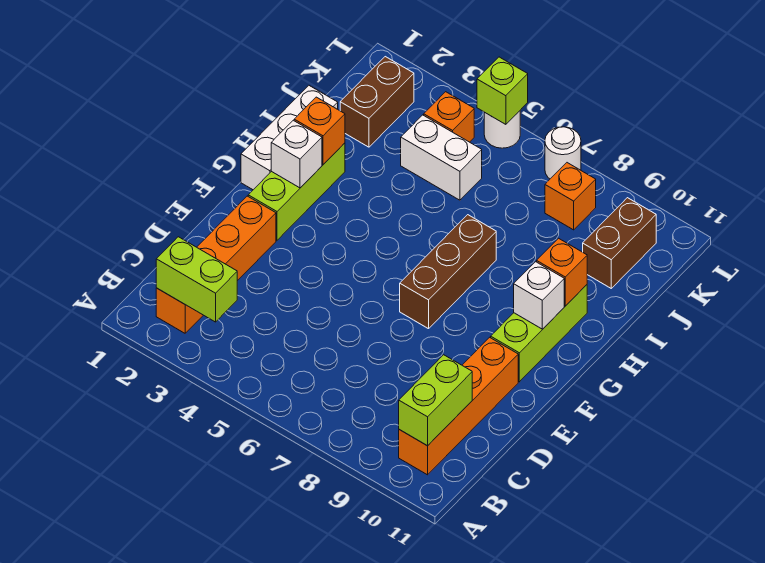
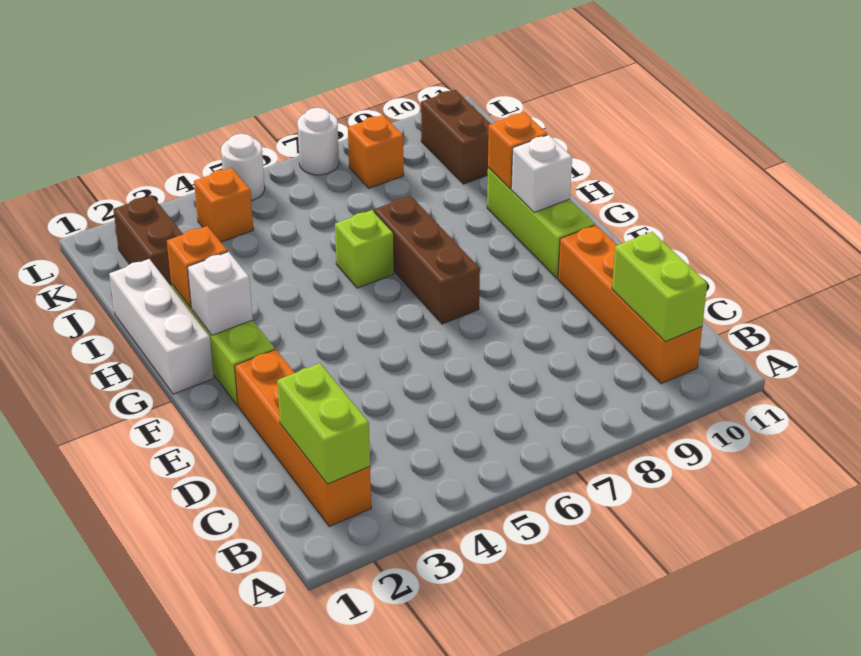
lime 1x2 brick [156,237,237,322] -> lime 1x2 brick turned to [277,363,370,484]
white 1x2 brick [401,115,482,200] -> none
lime 1x1 brick [477,57,528,124] -> lime 1x1 brick moved to [335,210,394,288]

